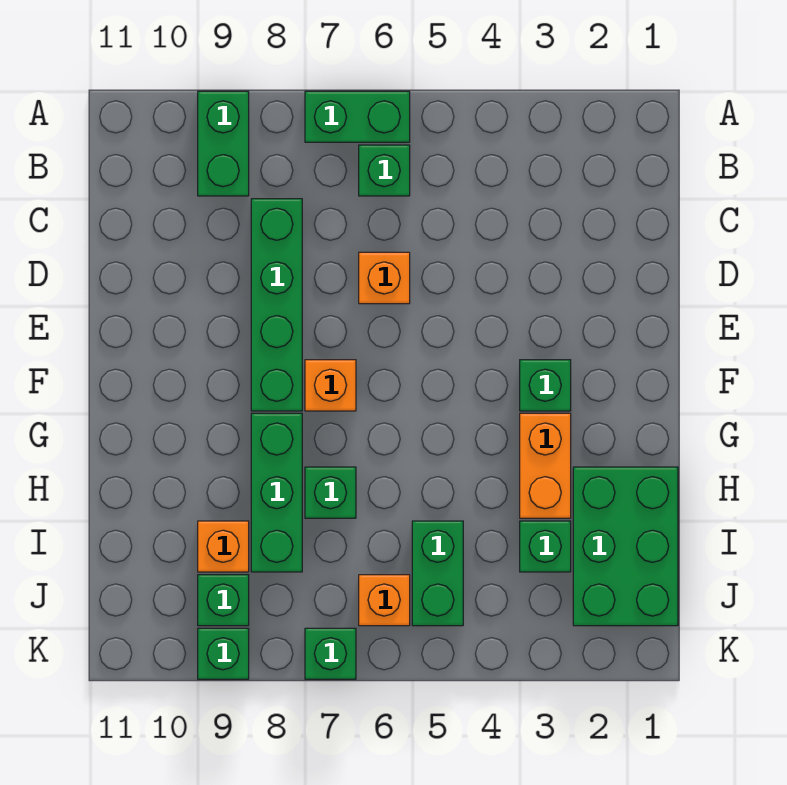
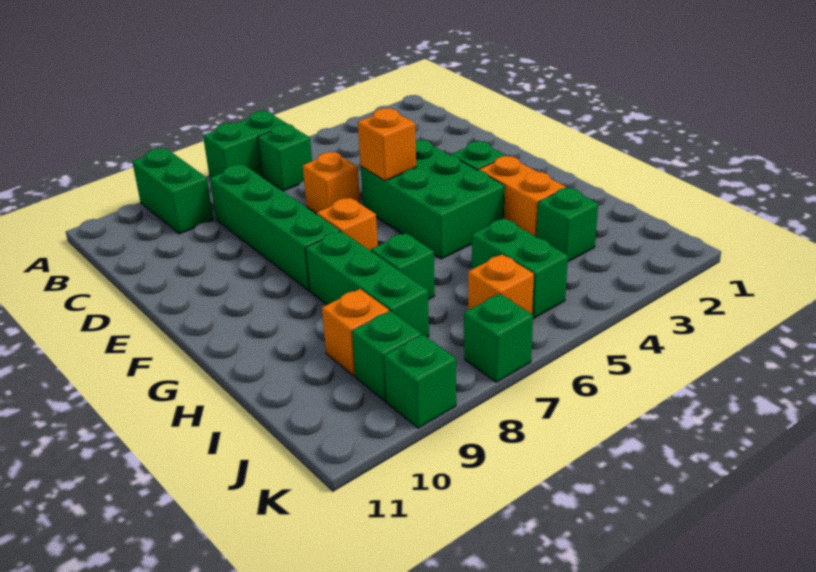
none -> orange 1x1 brick [358,108,416,181]
green 2x3 brick [573,467,678,626] -> green 2x3 brick moved to [361,140,505,259]

